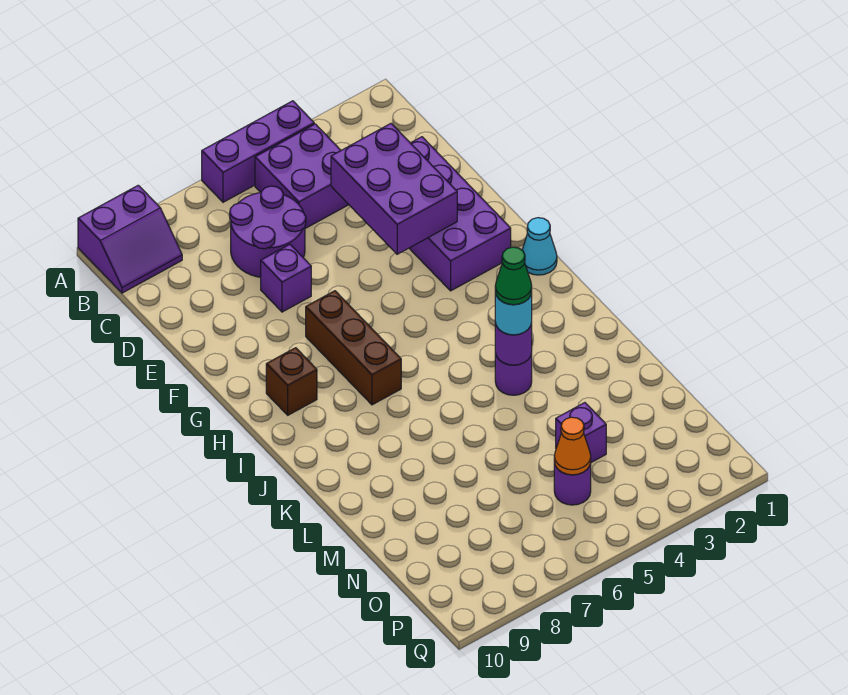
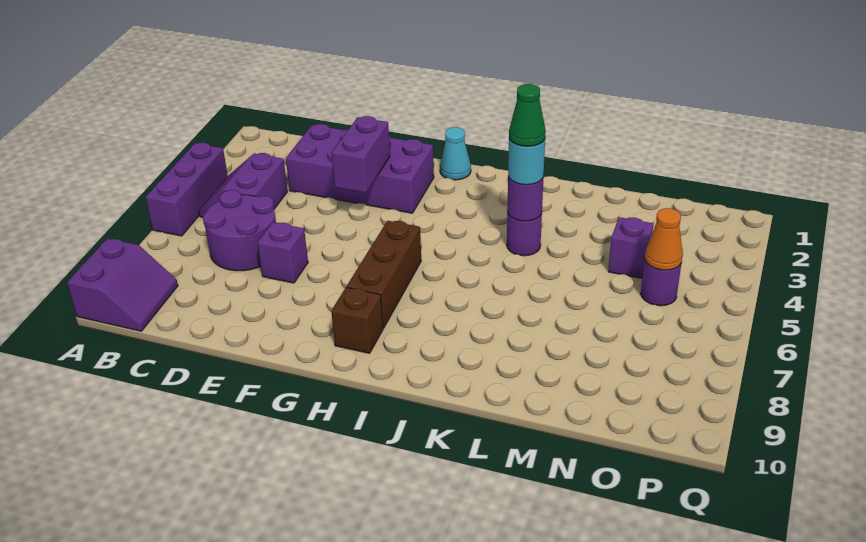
purple 2x2 brick [255,124,349,228] -> purple 2x2 slope [199,153,288,217]
purple 2x3 brick [331,124,457,254] -> purple 1x2 brick [332,116,390,193]
brown 1x3 brick [306,291,401,405] -> brown 1x3 brick turned to [347,221,421,328]

